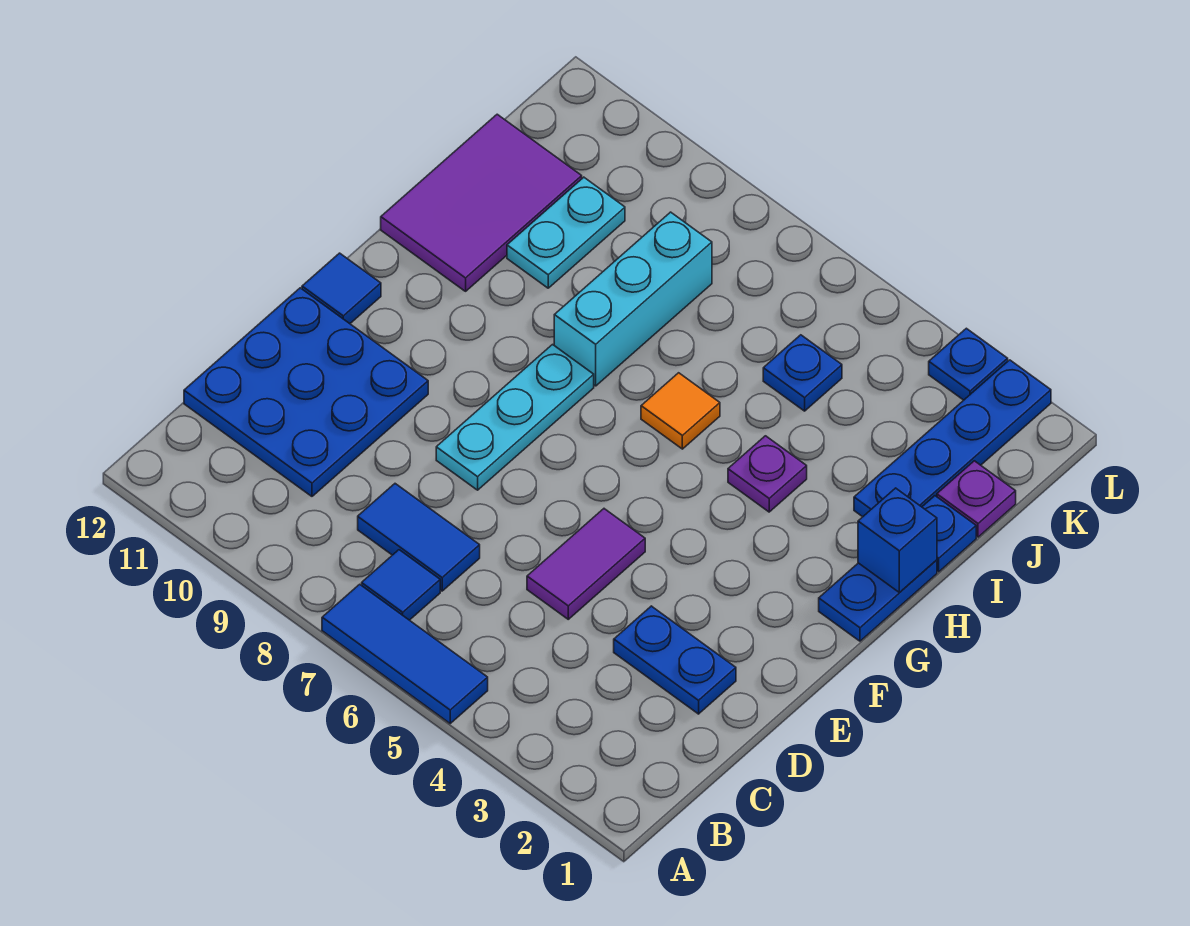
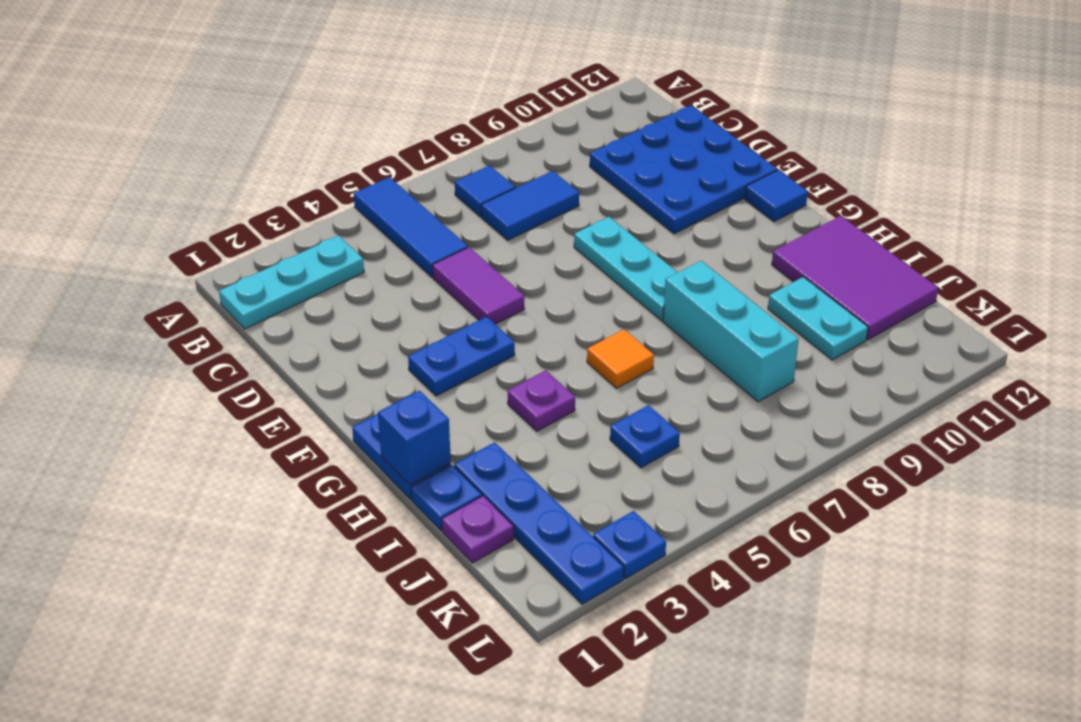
blue 1x3 tile [322,584,488,723] -> blue 1x3 tile turned to [354,177,468,277]
none -> cyan 1x3 plate [219,235,364,329]
blue 1x2 plate [614,606,736,714] -> blue 1x2 plate moved to [408,317,515,396]

